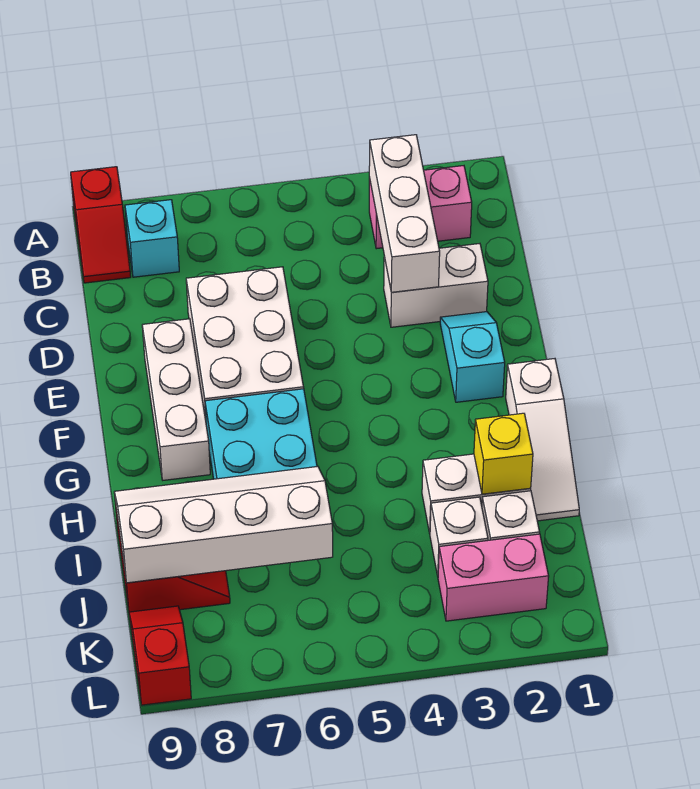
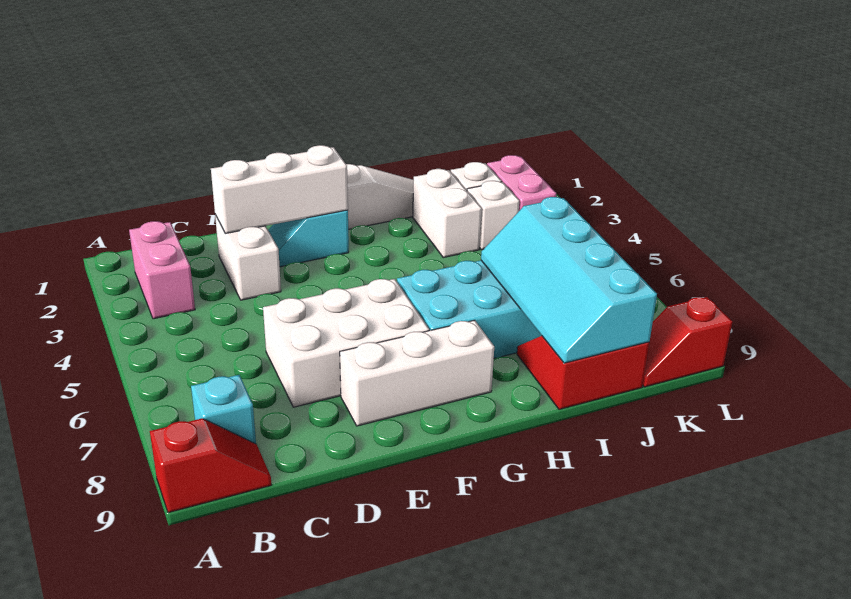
white 1x3 brick [369,135,440,292] -> white 1x3 brick moved to [211,145,348,233]
yellow 1x1 brick [474,413,533,494] -> none
white 2x4 slope [114,466,333,583] -> cyan 2x4 slope [481,197,657,363]

